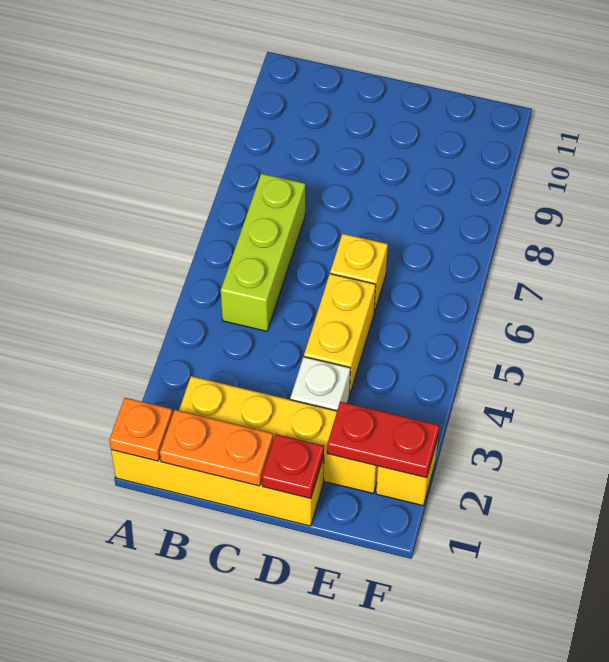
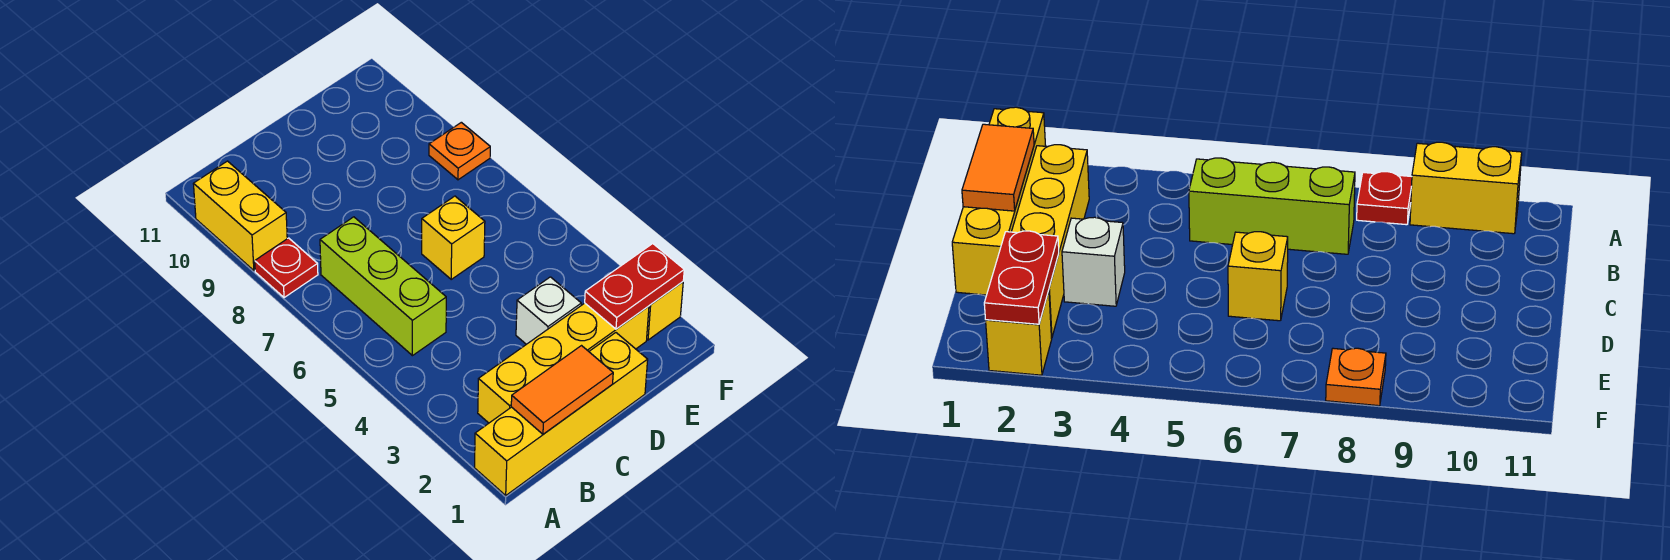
orange 1x1 plate [109,398,173,461] -> orange 1x1 plate moved to [429,122,490,180]
orange 1x2 plate [160,410,273,486] -> orange 1x2 tile [511,346,613,434]
red 1x1 plate [262,434,324,499] -> red 1x1 plate moved to [255,238,318,298]
yellow 1x2 brick [304,274,376,395] -> yellow 1x2 brick moved to [194,161,287,270]

